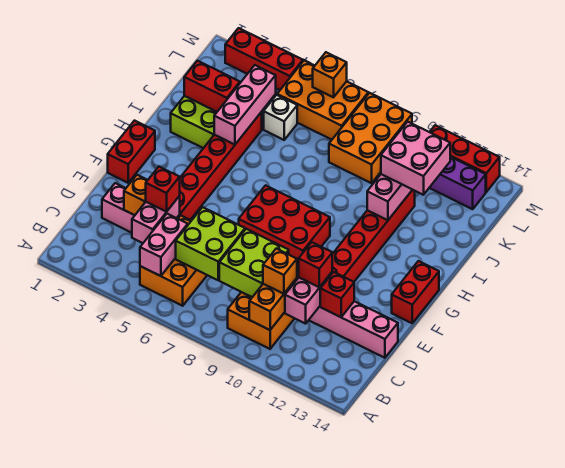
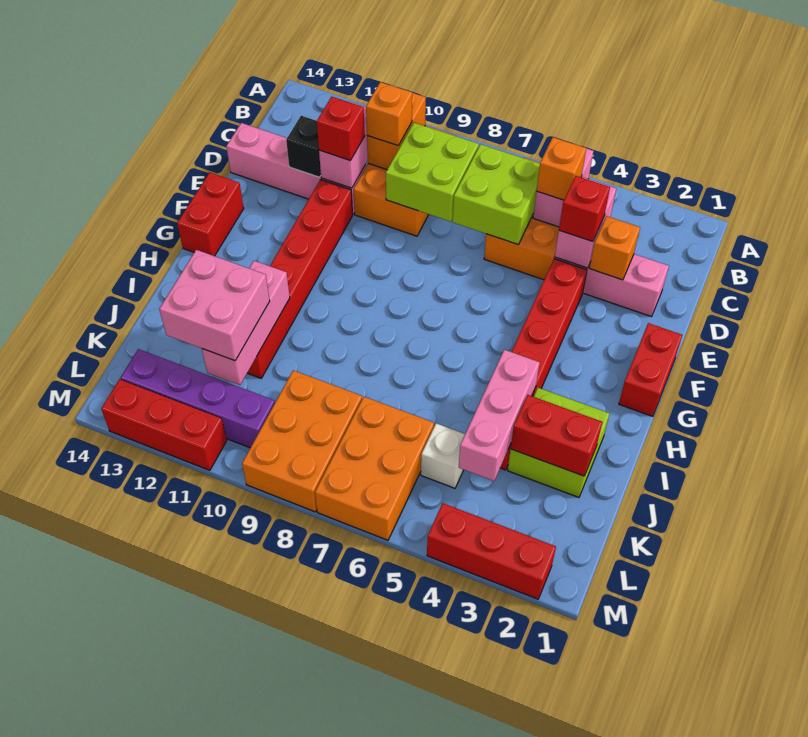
red 1x1 brick [320,272,354,317] -> black 1x1 brick [286,116,321,177]
red 2x3 brick [239,185,330,267] -> none
orange 2x3 brick [277,61,368,140] -> orange 2x3 brick turned to [315,397,434,540]
orange 1x1 brick [313,52,347,97] -> orange 1x1 brick moved to [537,137,586,200]

